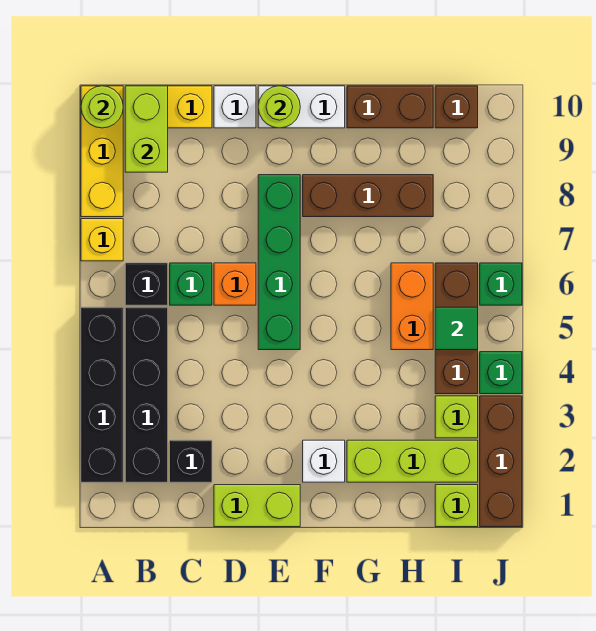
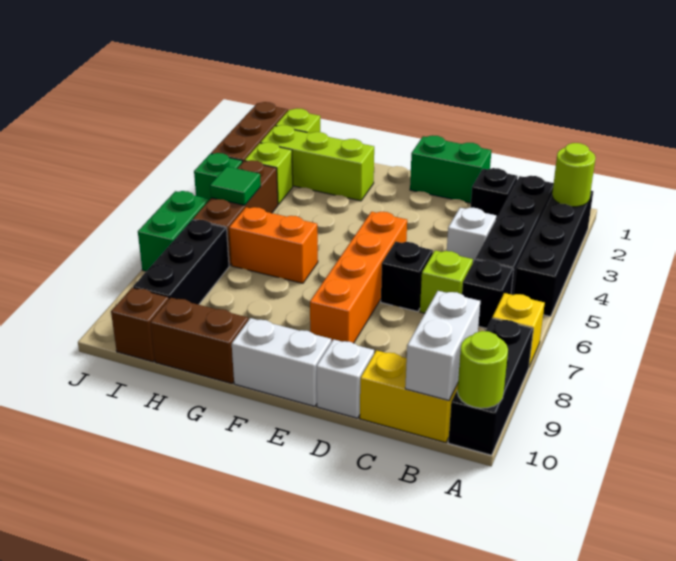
yellow 1x3 brick [81,86,123,217] -> black 1x3 brick [448,318,533,455]
lime 1x2 brick [125,86,168,172] -> white 1x2 brick [405,291,480,400]
green 1x1 brick [170,263,212,305] -> lime 1x1 brick [420,251,473,313]
lime 1x2 brick [214,485,300,527] -> green 1x2 brick [410,135,492,203]
orange 1x1 brick [214,263,256,305] -> black 1x1 brick [381,242,433,312]
green 1x4 brick [258,175,300,350] -> orange 1x4 brick [310,212,407,343]
lime 1x1 round brick [258,86,300,128] -> lime 1x1 round brick moved to [552,143,596,207]
white 1x1 brick [303,440,345,482] -> white 1x1 brick moved to [447,208,496,262]
brown 1x3 brick [303,175,433,217] -> none
orange 1x2 brick [391,263,433,350] -> orange 1x2 brick turned to [229,207,318,283]
none -> black 1x3 brick [133,220,229,305]
green 1x1 brick [480,263,522,305] -> green 1x2 brick [138,191,209,271]

